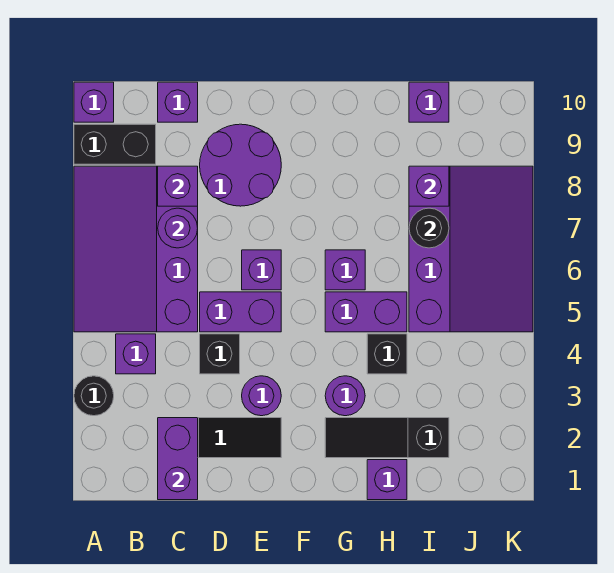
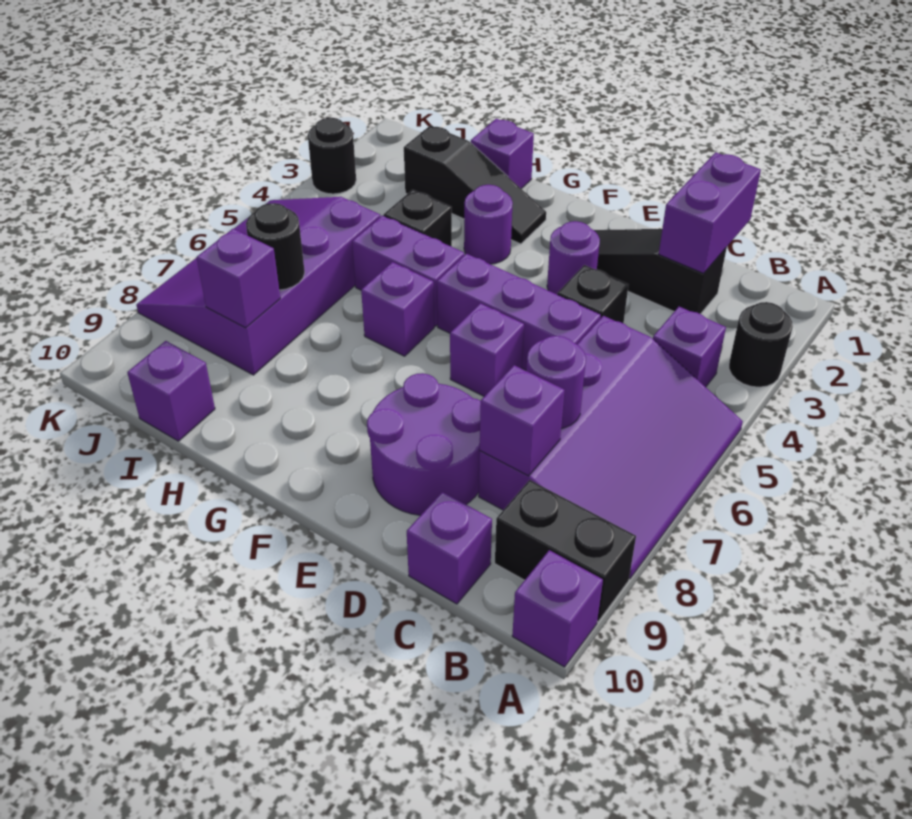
purple 1x2 brick [200,292,281,332] -> purple 1x3 brick [437,254,601,370]
none -> black 1x1 round brick [308,118,356,194]

